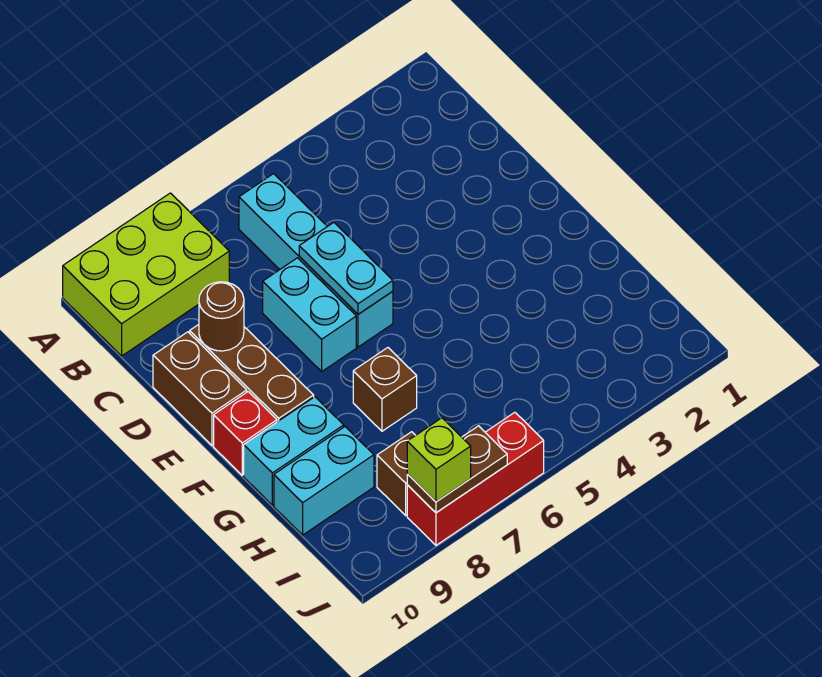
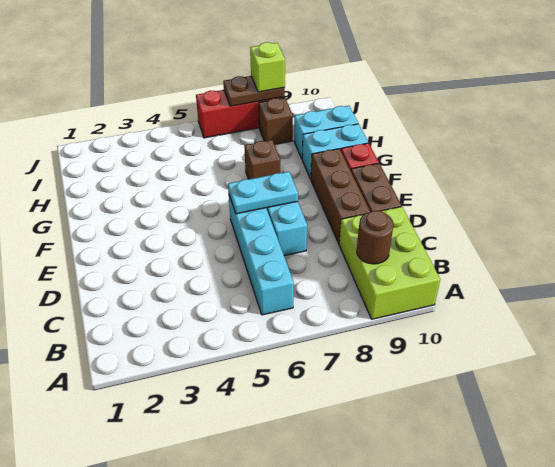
lime 2x3 brick [63,193,229,356] -> lime 2x3 brick turned to [339,207,440,319]
cyan 1x2 plate [299,223,393,314] -> cyan 1x2 plate turned to [228,172,298,214]
brown 1x1 round brick [199,282,244,351] -> brown 1x1 round brick moved to [357,211,394,264]

